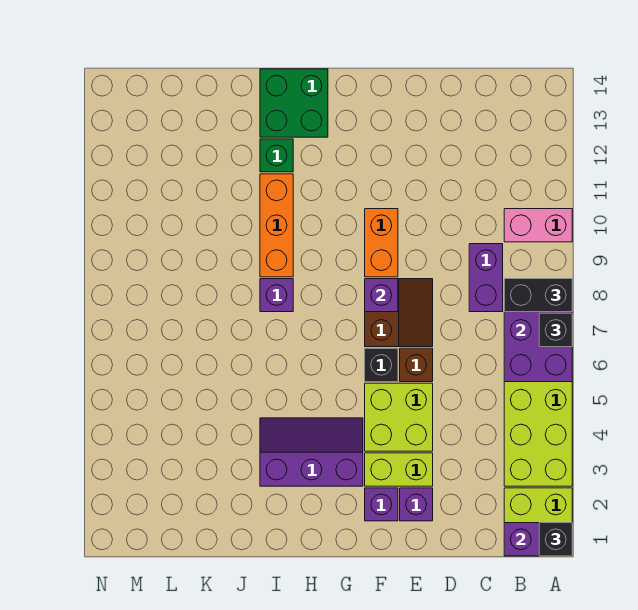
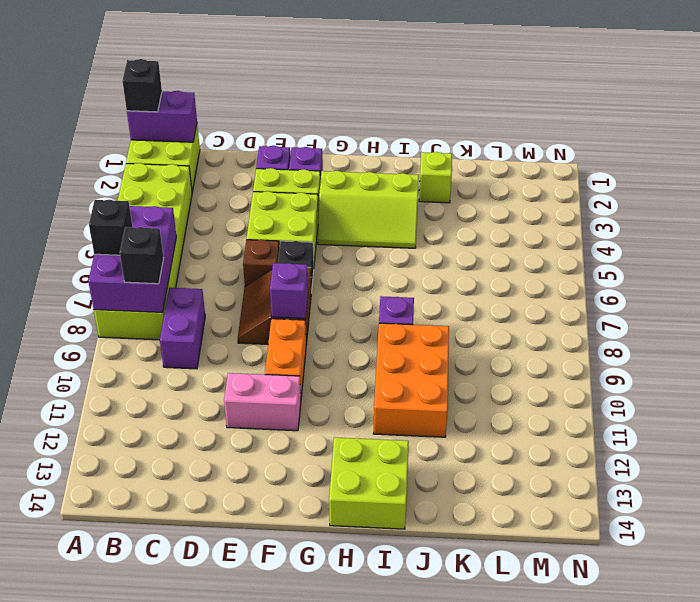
black 1x2 brick [504,279,572,312] -> black 1x1 brick [120,227,164,284]
pink 1x2 brick [504,209,572,242] -> pink 1x2 brick moved to [224,373,301,431]
purple 2x3 slope [260,418,363,486] -> lime 2x3 slope [318,171,419,248]
green 2x2 brick [260,69,328,137] -> lime 2x2 brick [329,437,409,529]
orange 1x3 brick [260,174,293,277] -> orange 2x3 brick [373,323,449,437]
green 1x1 brick [260,139,293,172] -> none
none -> lime 1x1 brick [419,152,452,203]

